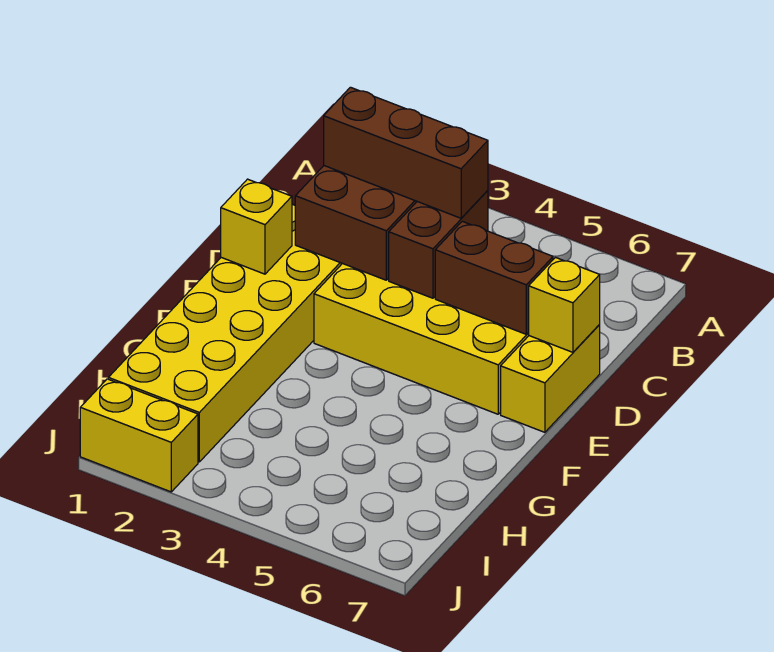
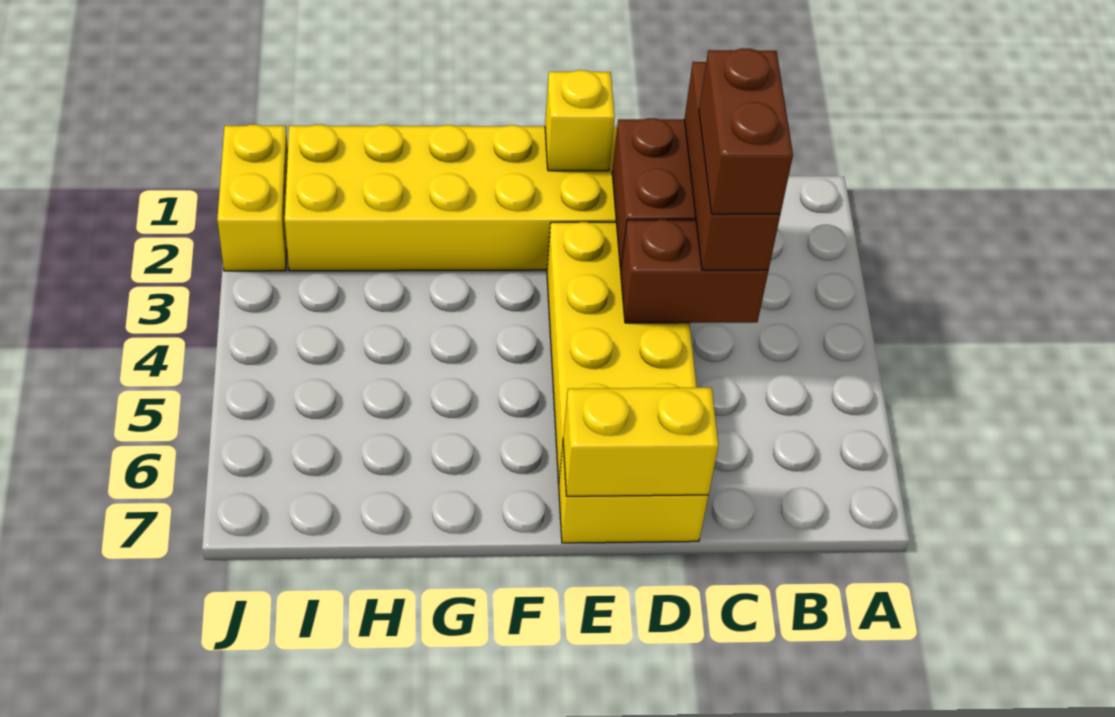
brown 1x2 brick [435,221,553,334] -> brown 1x2 brick moved to [699,48,793,214]
yellow 1x1 brick [528,257,600,352] -> yellow 1x2 brick [563,388,718,496]

